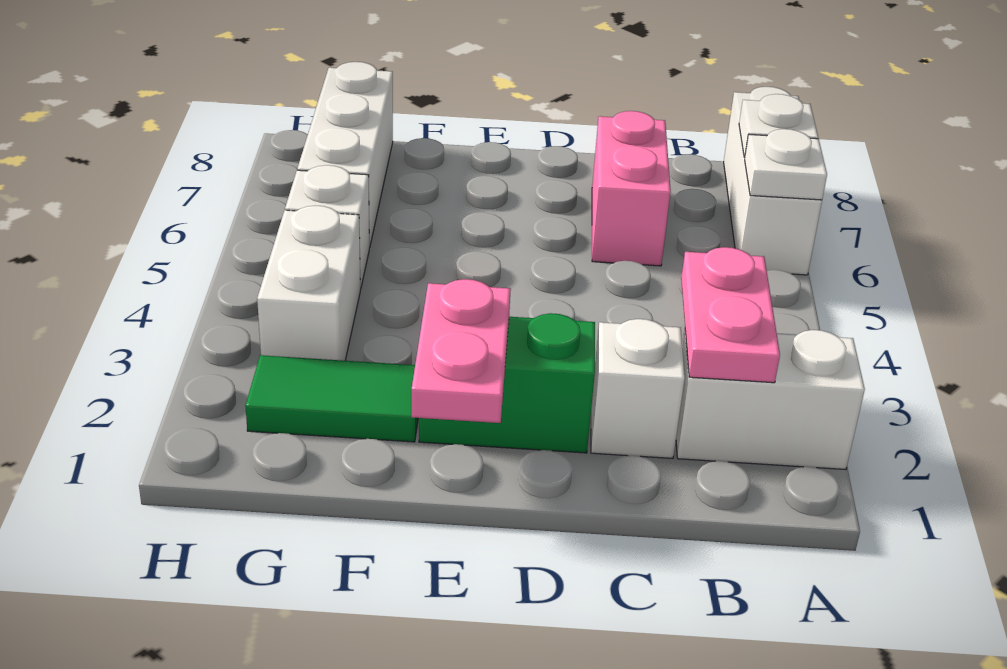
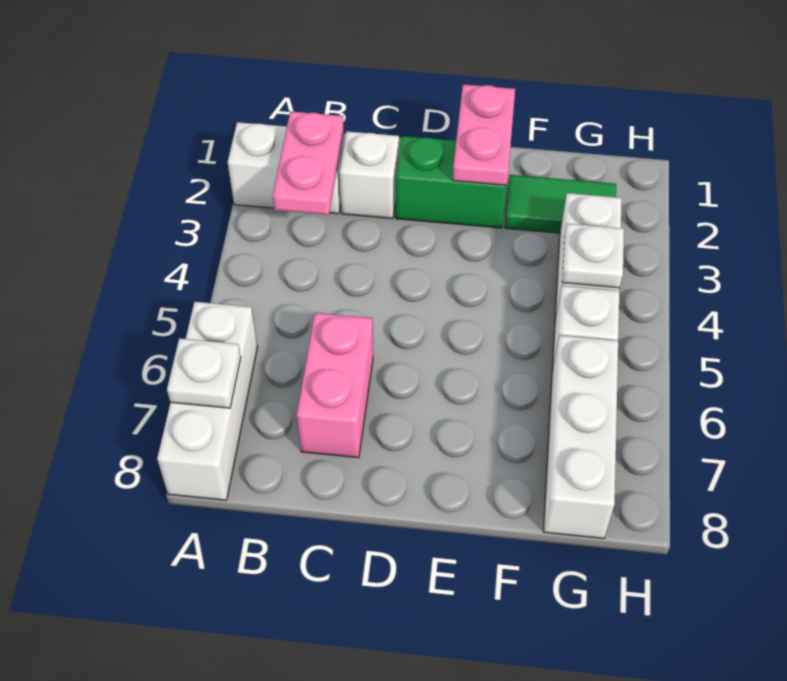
white 1x1 plate [745,129,827,200] -> white 1x1 plate moved to [562,224,624,288]

